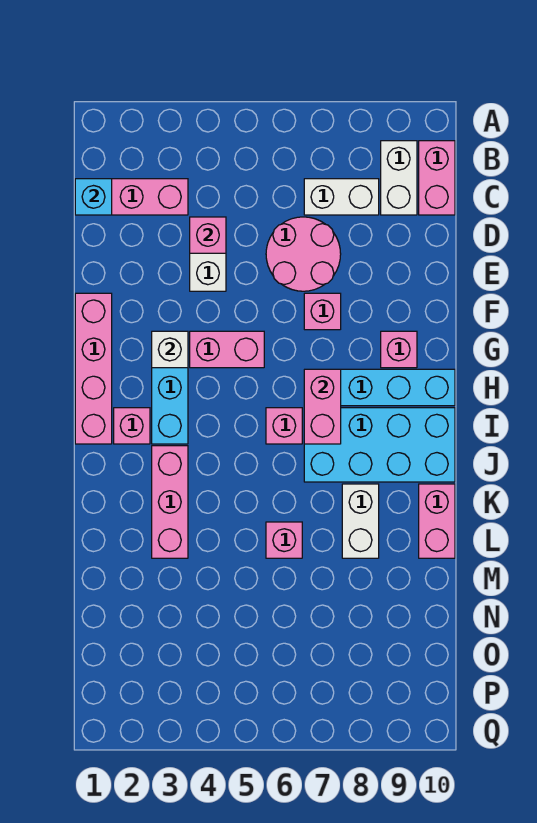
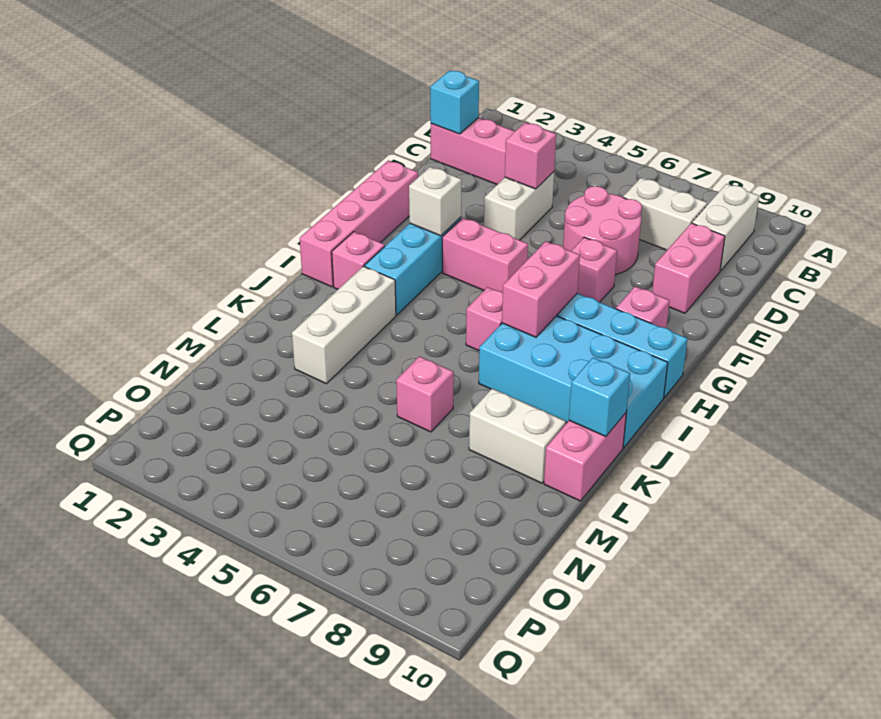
pink 1x2 brick [419,141,455,215] -> pink 1x2 brick moved to [652,223,725,313]
pink 1x3 brick [152,446,188,558] -> white 1x3 brick [292,266,396,384]
white 1x2 brick [342,484,379,558] -> white 1x2 brick turned to [469,389,566,483]
none -> cyan 1x1 brick [569,358,630,437]

